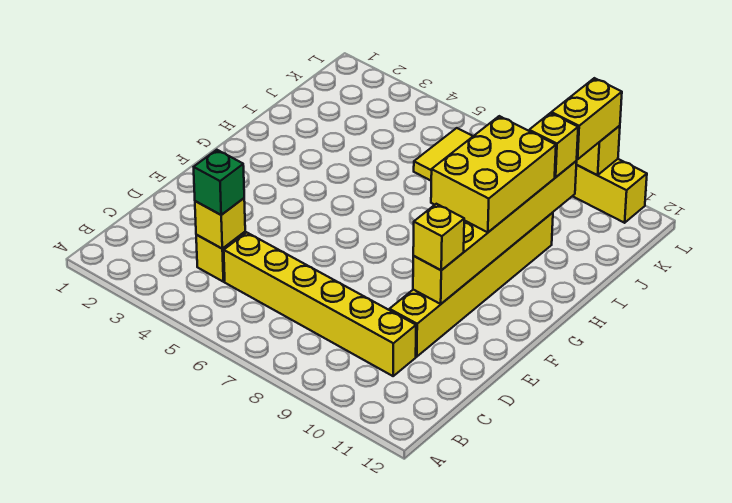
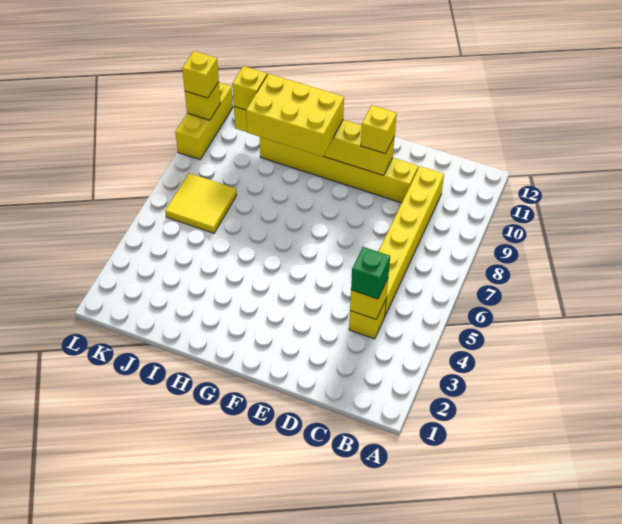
yellow 1x2 brick [551,78,622,159] -> yellow 1x1 brick [182,51,219,98]

